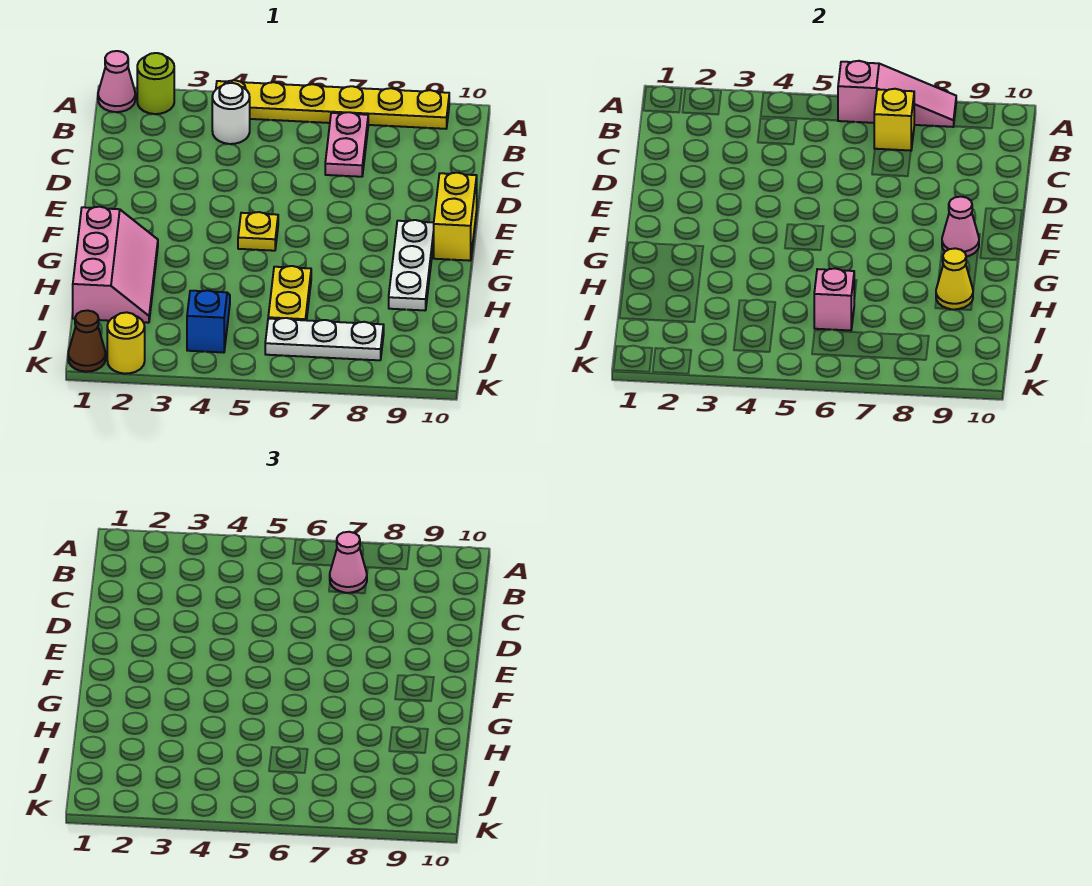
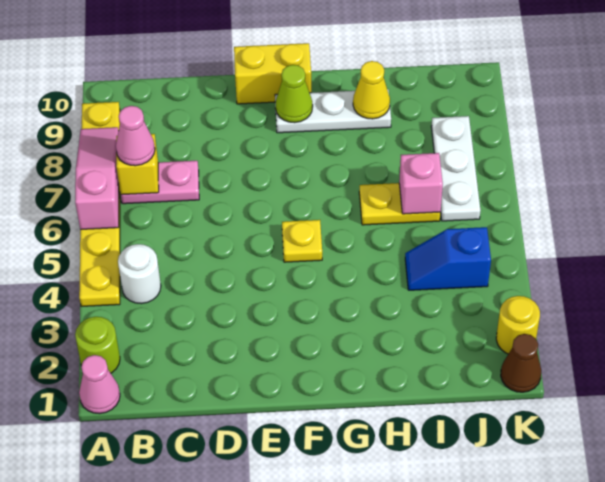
pink 1x1 cone [942,197,979,257] -> lime 1x1 cone [276,65,313,123]
pink 2x3 slope [73,207,158,323] -> none

